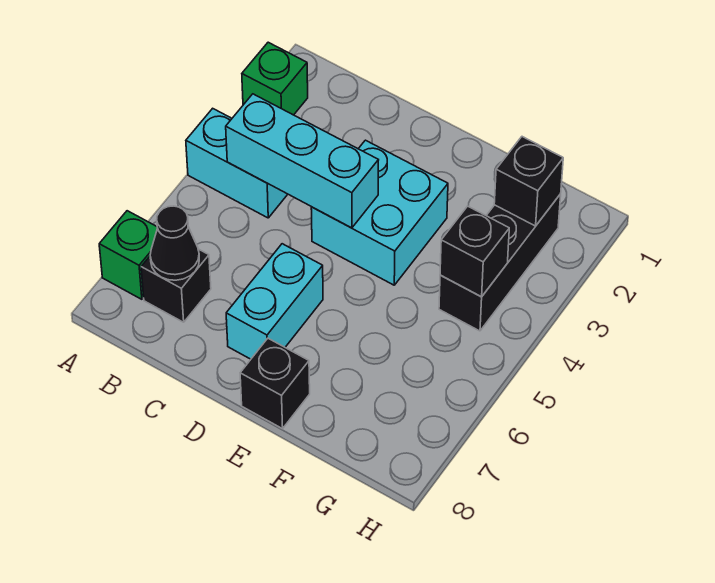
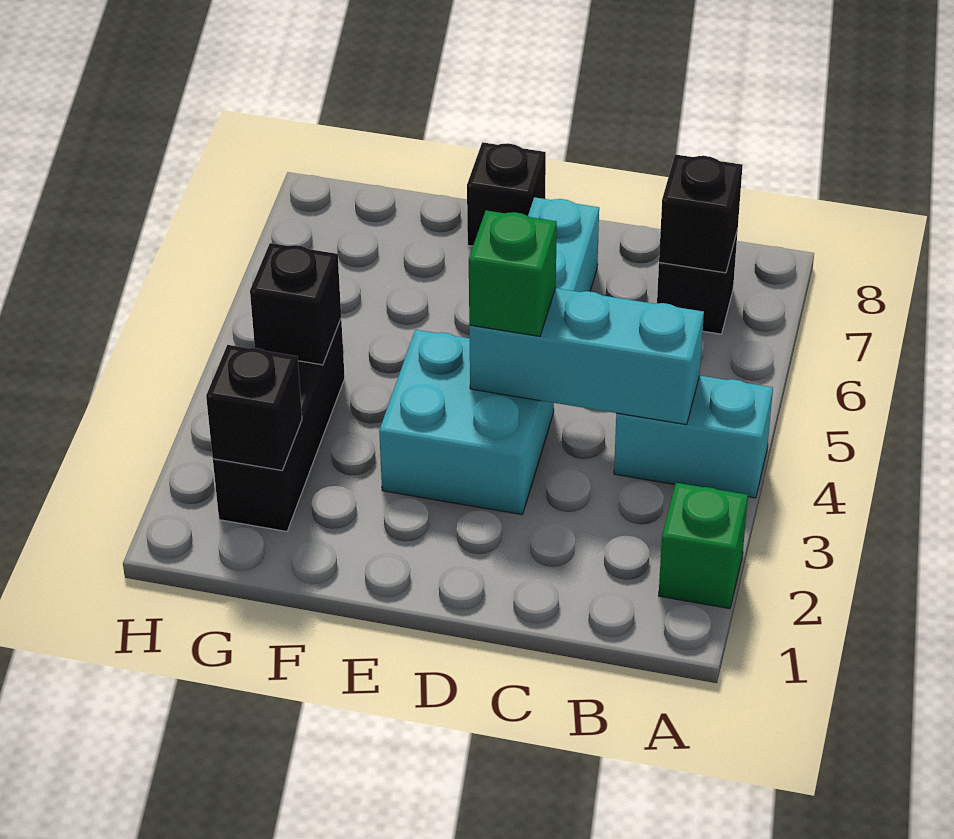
green 1x1 brick [99,211,158,299] -> green 1x1 brick moved to [469,210,557,336]
black 1x1 cone [150,206,199,280] -> black 1x1 brick [659,154,743,273]

